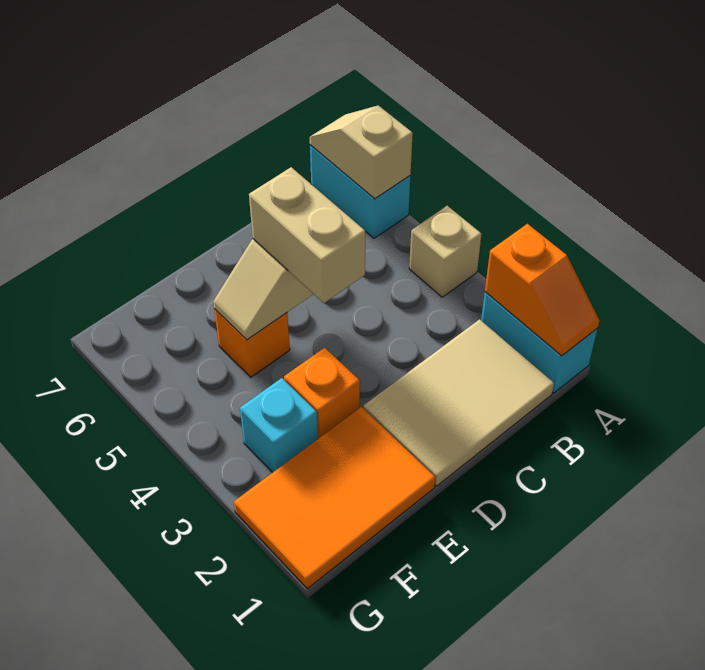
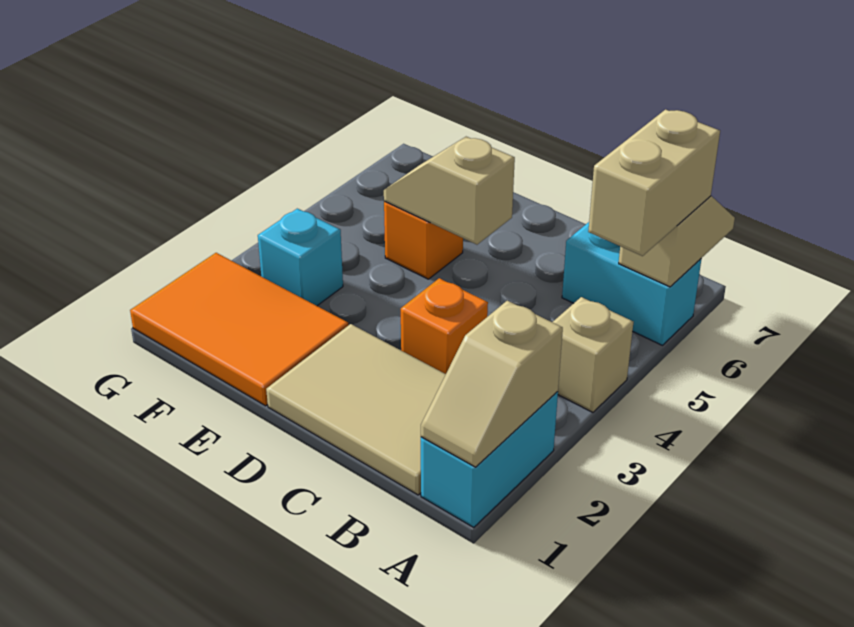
orange 1x2 slope [485,224,600,356] -> tan 1x2 slope [421,300,563,467]
cyan 1x2 brick [310,145,410,238] -> cyan 1x2 brick turned to [562,222,701,345]
tan 1x2 brick [249,167,365,303] -> tan 1x2 brick moved to [588,109,720,256]
orange 1x1 brick [284,348,360,439] -> orange 1x1 brick moved to [401,278,488,374]

